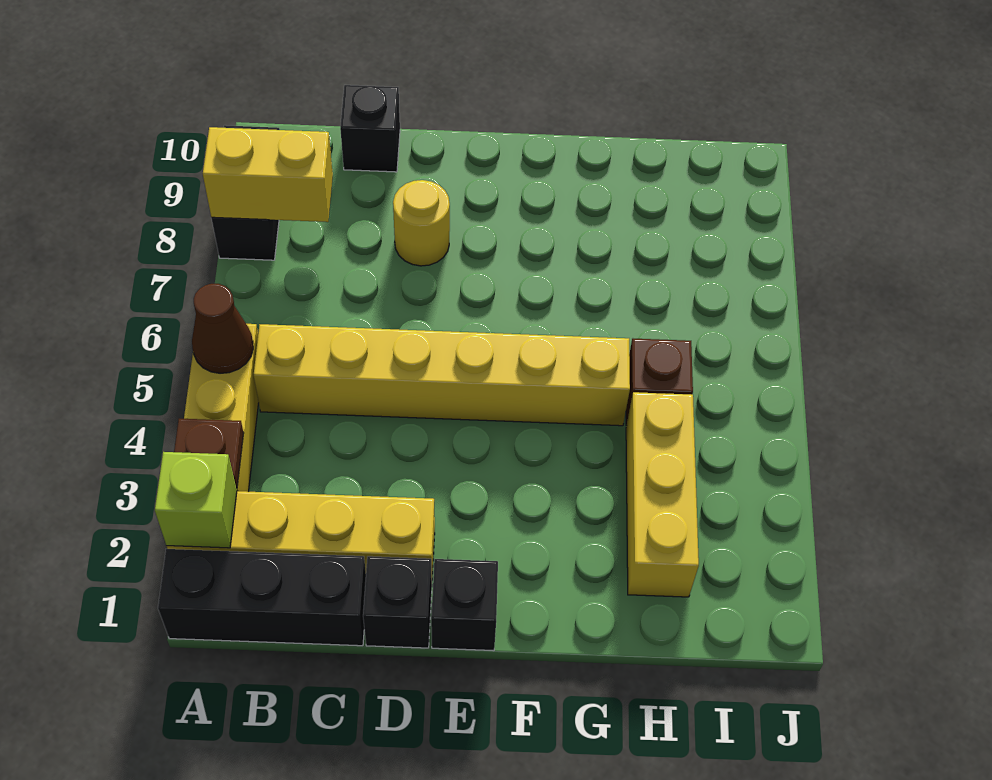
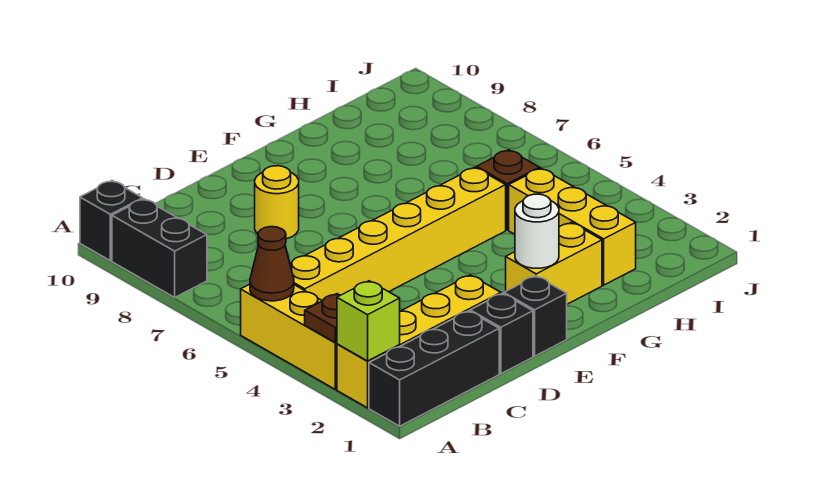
yellow 1x2 brick [203,127,333,222] -> yellow 1x2 brick moved to [506,222,602,304]
black 1x1 brick [340,85,400,172] -> black 1x1 brick moved to [80,181,143,261]
none -> white 1x1 round brick [515,194,559,268]

